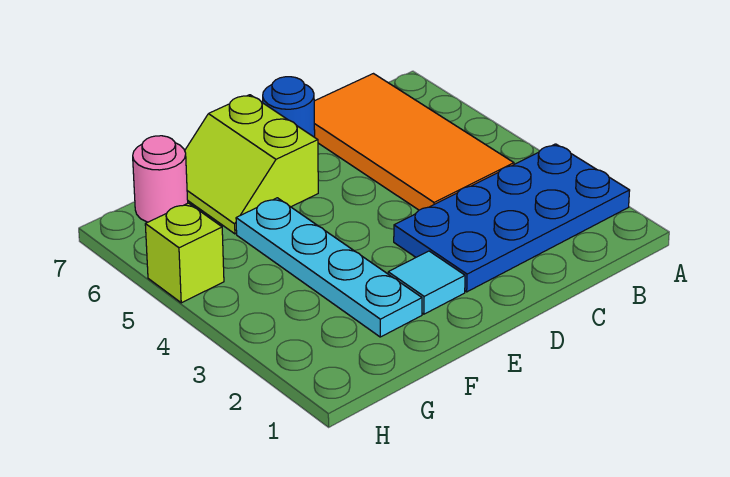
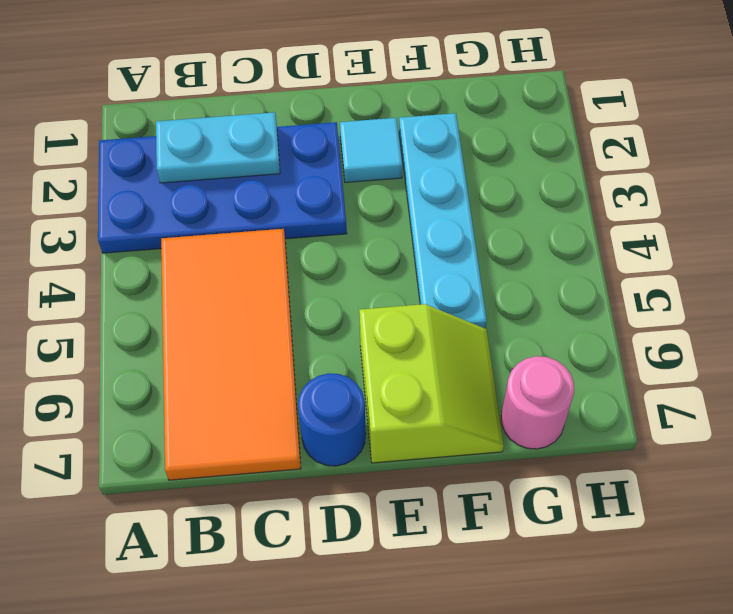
none -> cyan 1x2 plate [156,112,280,183]
lime 1x1 brick [145,203,224,303] -> none

